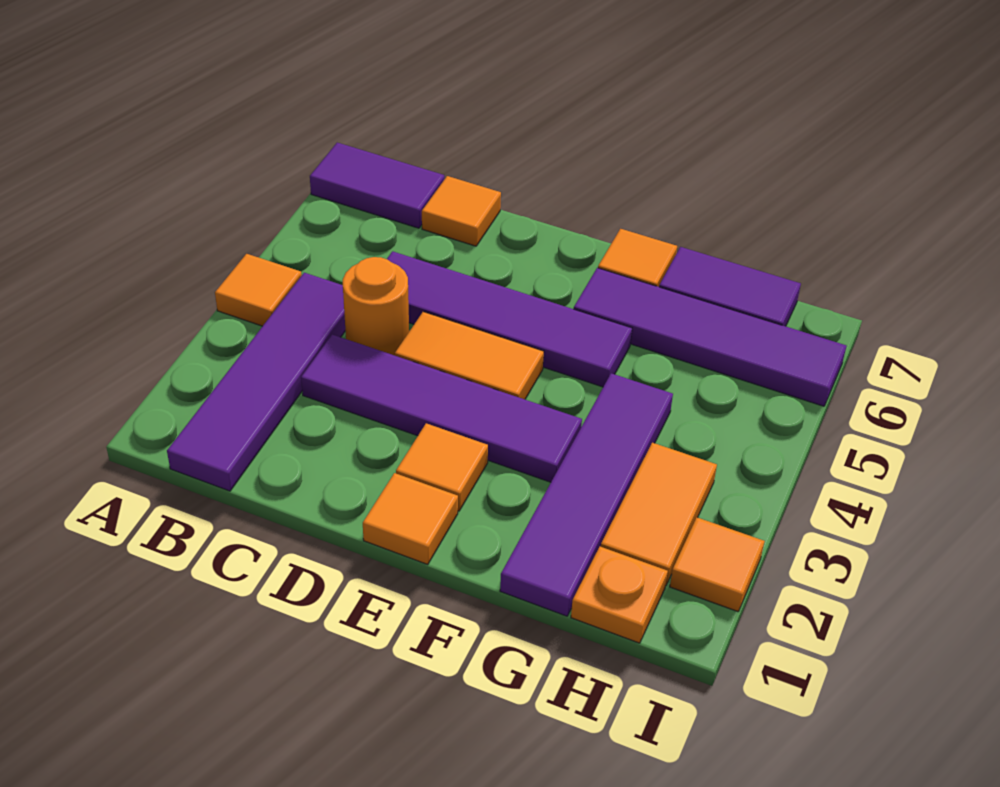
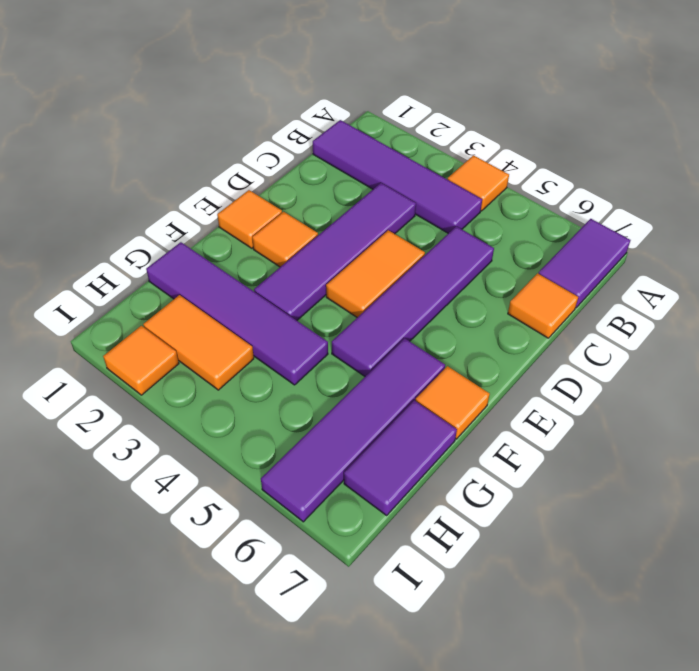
orange 1x1 round brick [343,257,409,355] -> none
orange 1x1 plate [571,546,668,643] -> none

